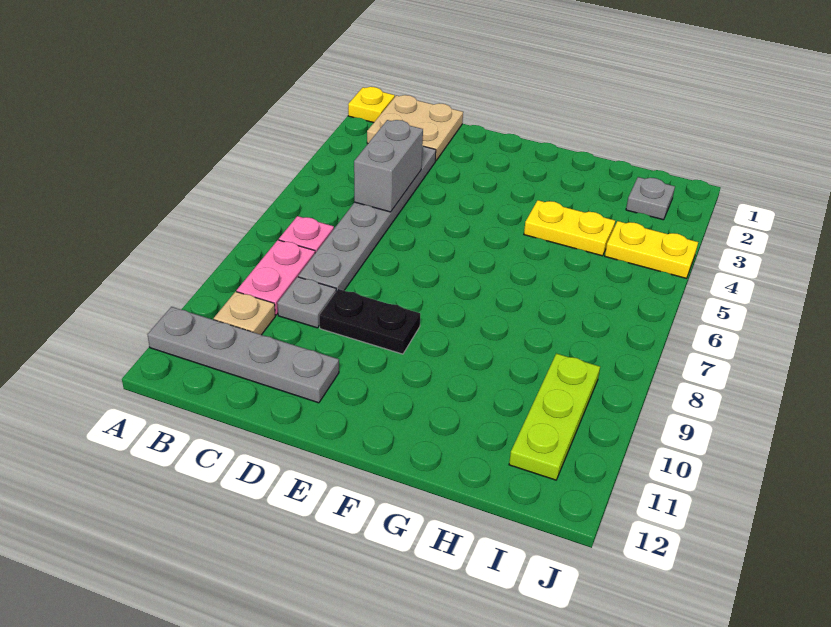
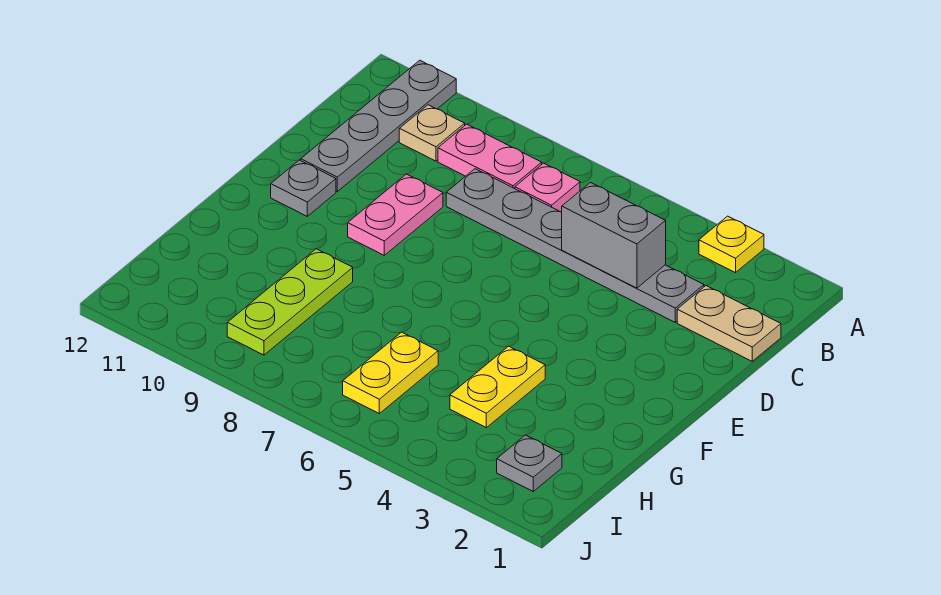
yellow 1x1 plate [348,87,395,123] -> yellow 1x1 plate moved to [699,216,764,273]
tan 2x2 plate [367,95,463,161] -> tan 1x2 plate [677,286,781,361]
grey 1x1 plate [277,277,336,328] -> grey 1x1 plate moved to [271,160,336,216]
black 1x2 plate [319,289,420,354] -> pink 1x2 plate [348,174,443,255]
yellow 1x2 plate [605,221,698,278] -> yellow 1x2 plate moved to [343,332,438,413]
lime 1x3 plate [509,354,600,480] -> lime 1x3 plate turned to [227,249,353,355]

